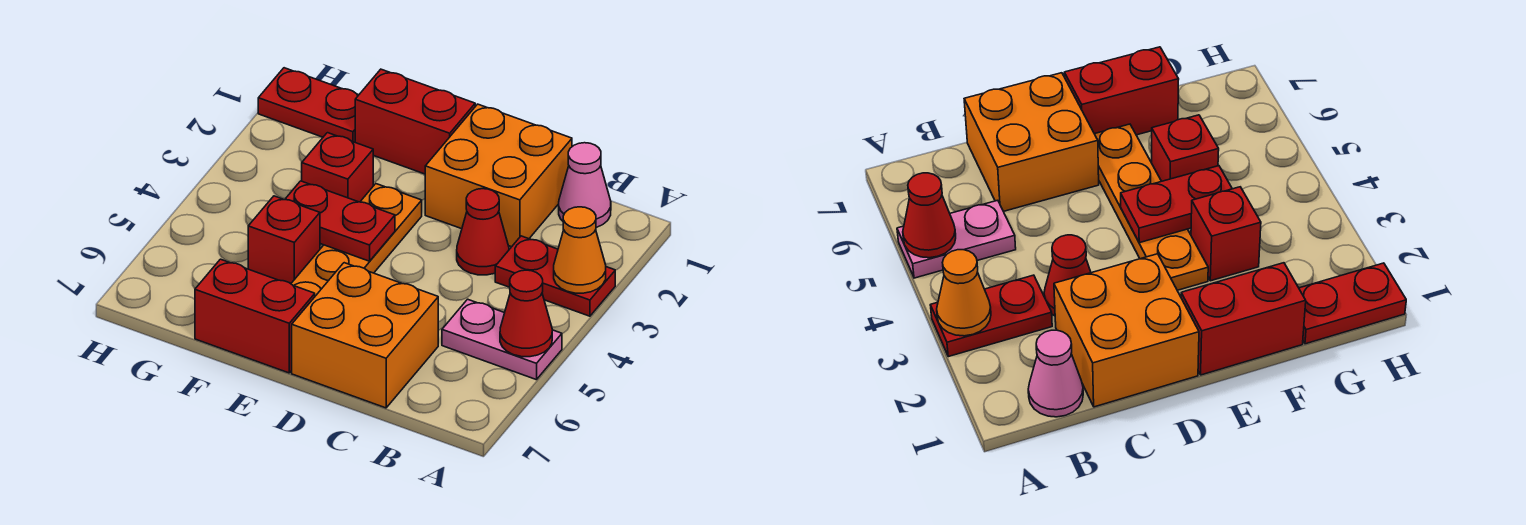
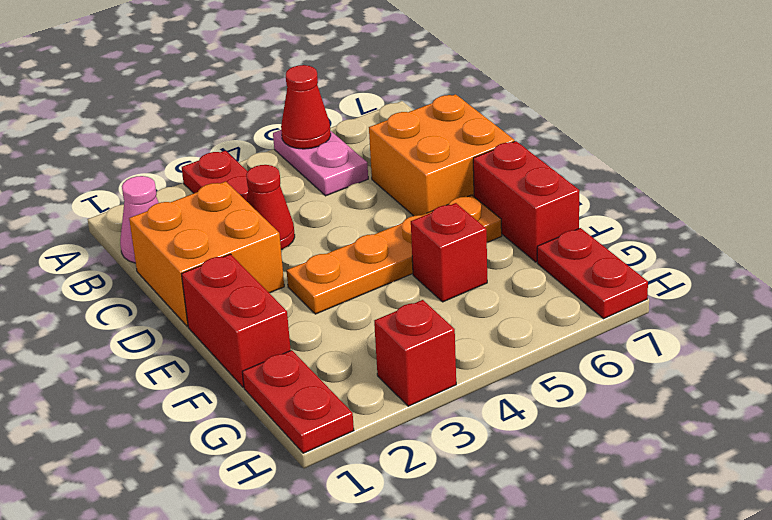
orange 1x1 cone [554,207,606,293] -> none
red 1x2 plate [285,181,395,261] -> red 1x2 plate moved to [537,228,648,319]
red 1x1 brick [302,133,373,202] -> red 1x1 brick moved to [374,300,456,406]

